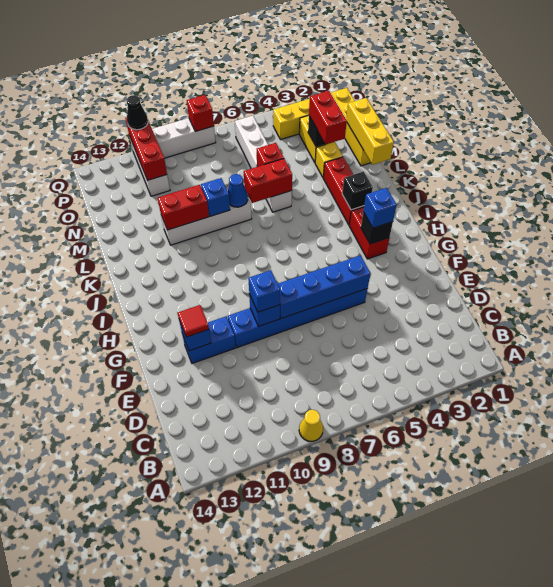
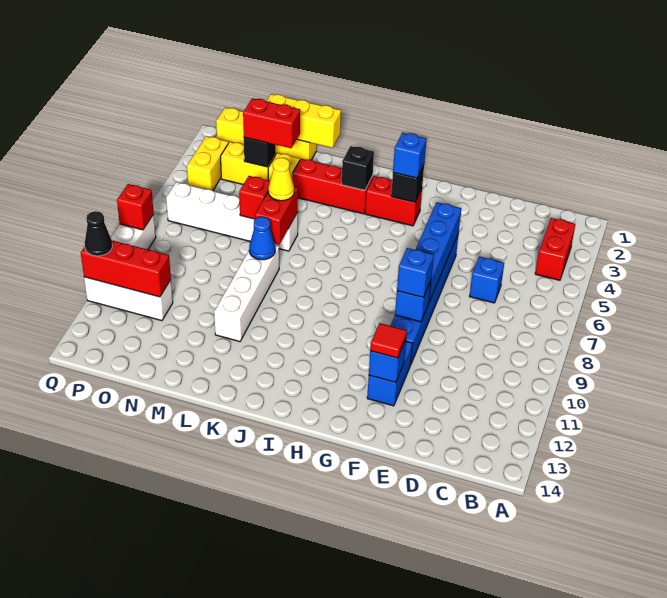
yellow 1x1 cone [299,410,323,441] -> yellow 1x1 cone moved to [268,158,294,201]
blue 1x1 brick [201,178,230,216] -> blue 1x1 brick moved to [470,257,504,303]
red 1x2 brick [158,185,209,230] -> red 1x2 brick moved to [535,218,575,280]

